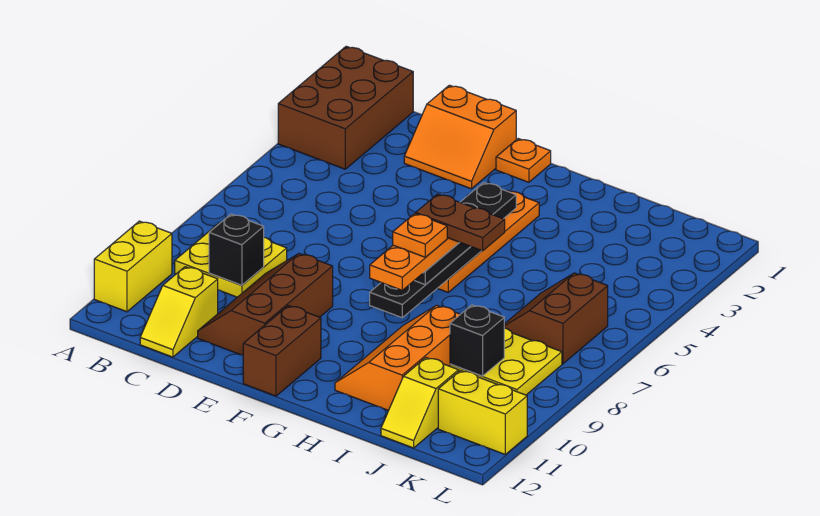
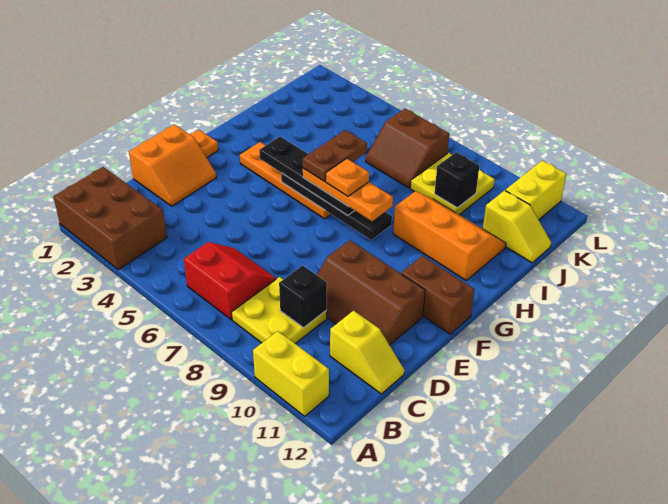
none -> red 2x2 slope [184,242,277,320]
orange 2x3 slope [335,305,460,410] -> orange 2x3 slope turned to [393,191,506,280]

